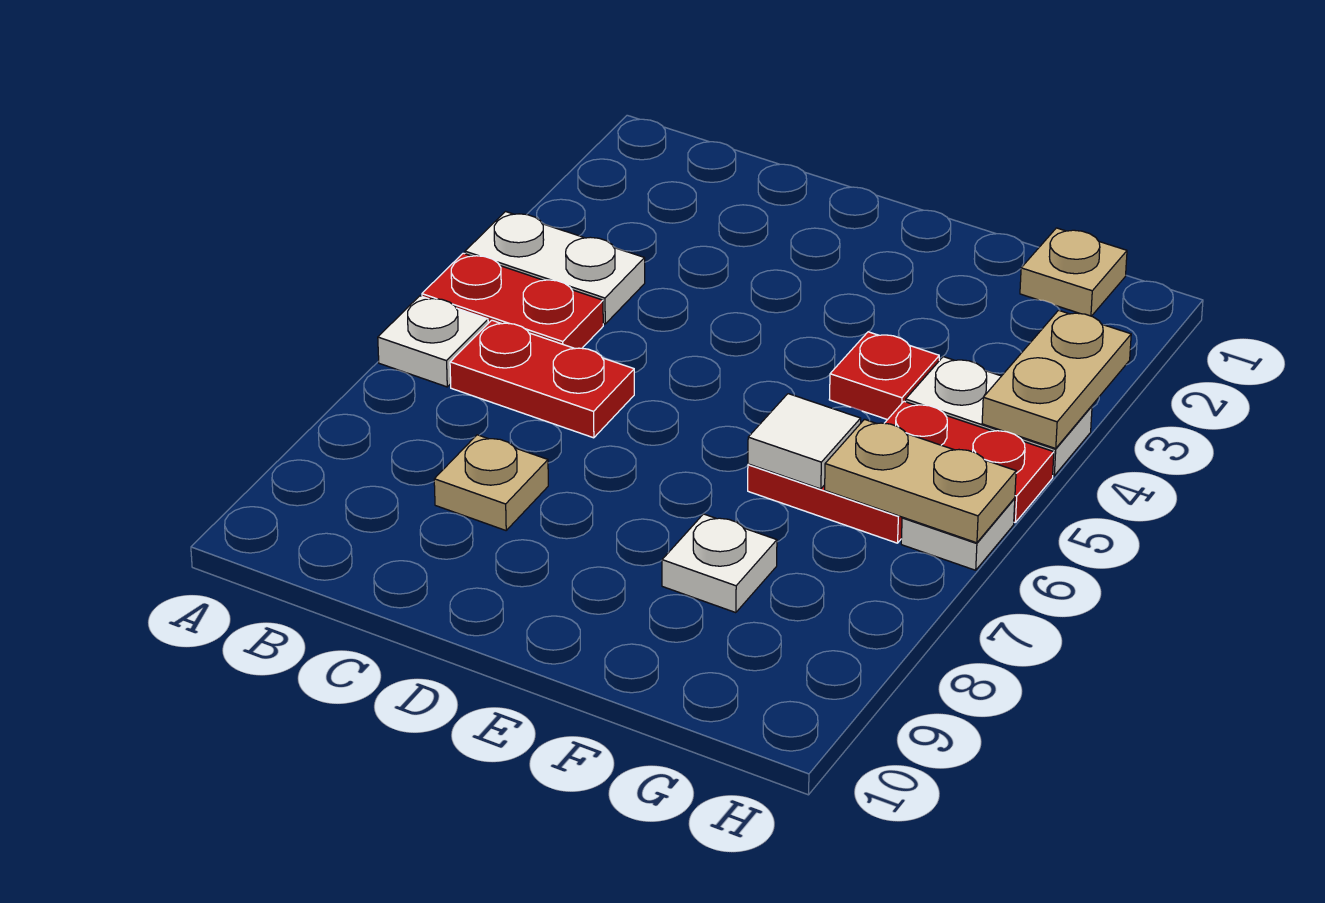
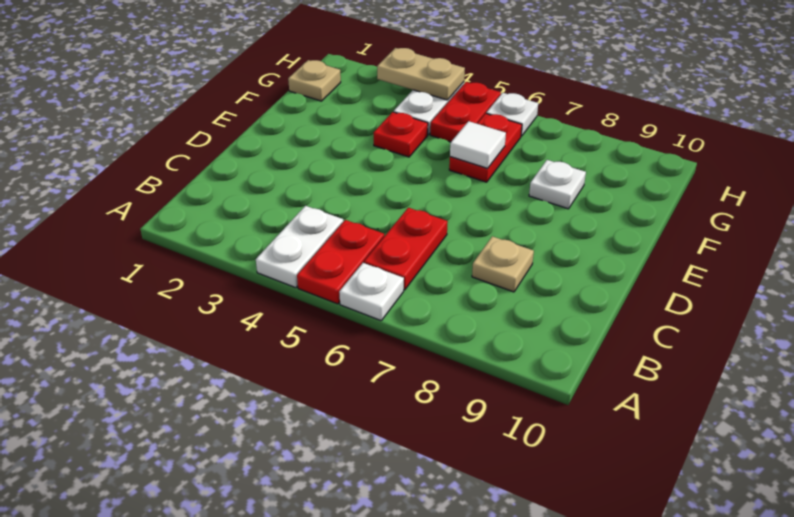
tan 1x2 plate [825,419,1016,543] -> none

